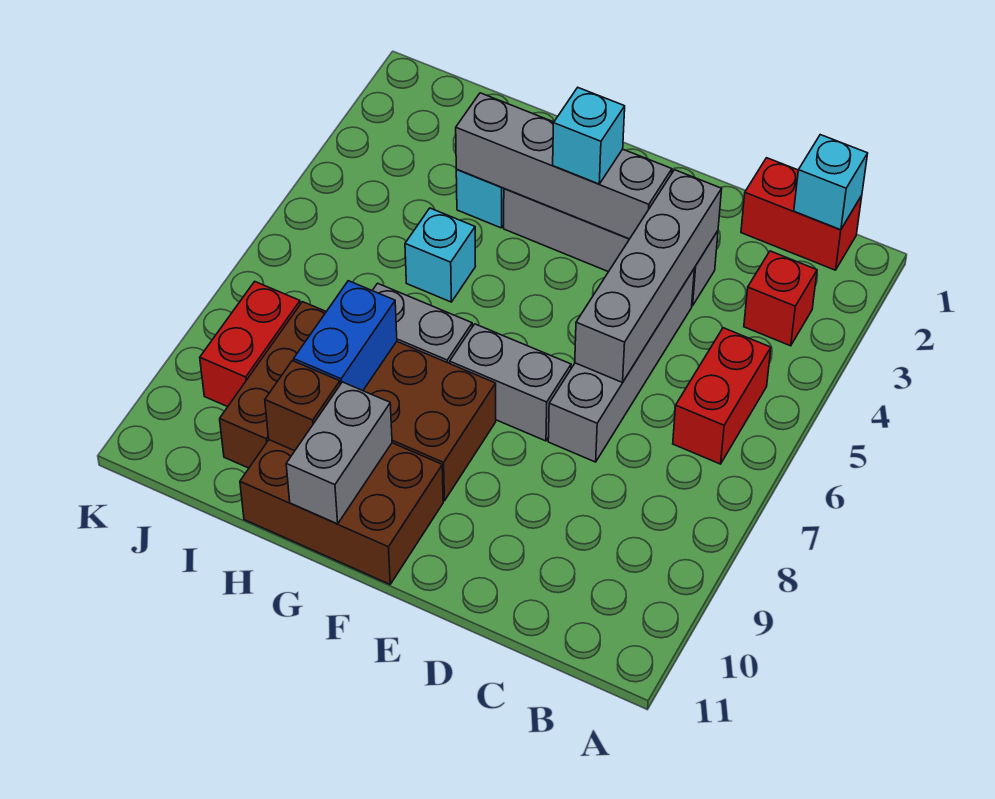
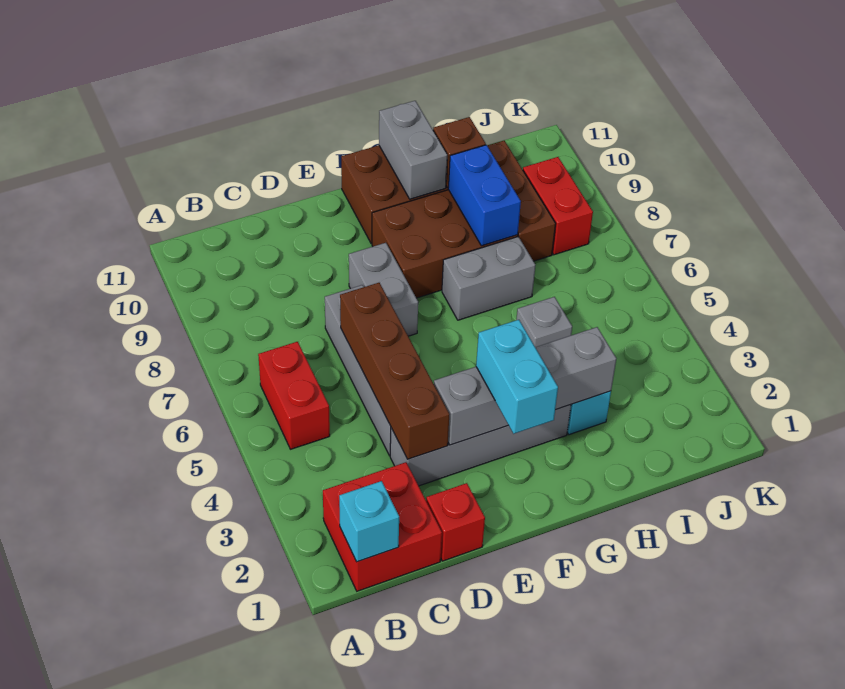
red 1x2 brick [741,158,862,270] -> red 2x2 brick [323,462,442,591]
red 1x1 brick [744,251,817,346] -> red 1x1 brick moved to [426,483,485,561]
grey 1x4 brick [575,170,722,383] -> brown 1x4 brick [340,283,449,459]
grey 1x2 brick [450,324,571,441] -> grey 1x2 brick turned to [349,243,418,336]
cyan 1x1 brick [553,88,625,184] -> cyan 1x2 brick [476,320,558,434]
cyan 1x1 brick [405,208,476,302] -> grey 1x1 brick [516,297,572,347]

